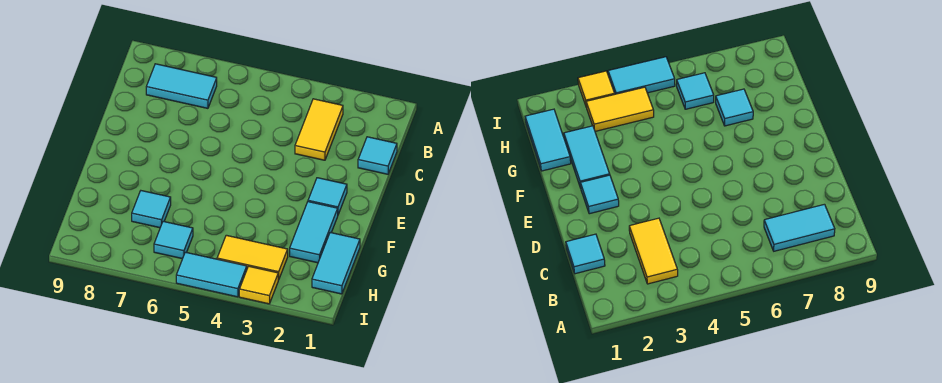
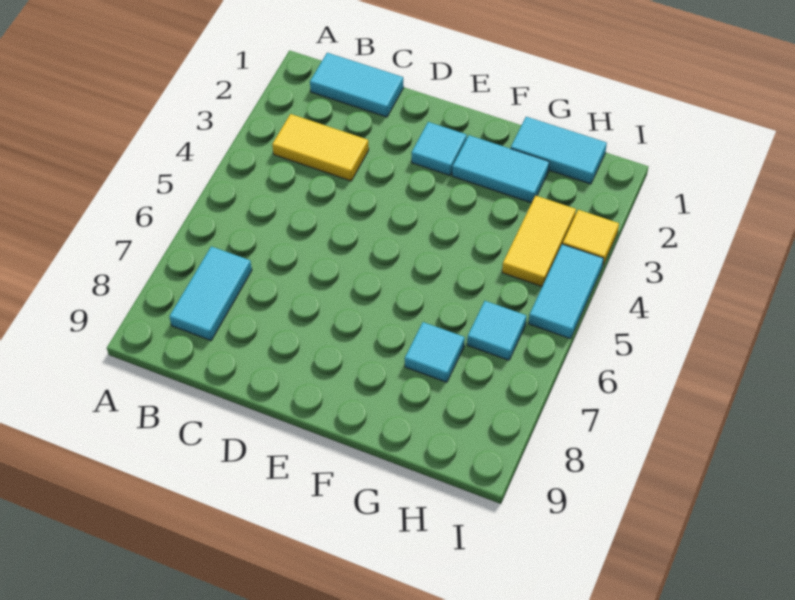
cyan 1x1 tile [358,137,397,174] -> cyan 1x2 tile [310,53,404,117]

